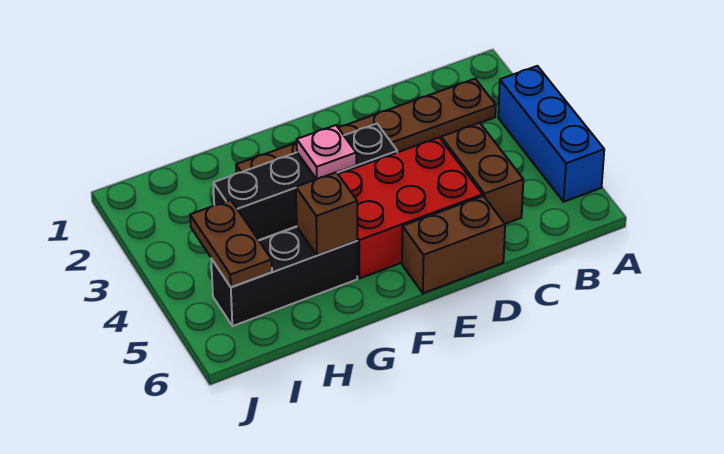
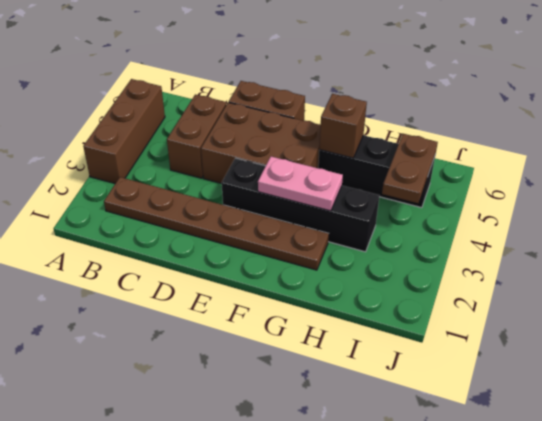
blue 1x3 brick [498,66,604,202] -> brown 1x3 brick [83,79,165,183]
red 2x3 brick [338,138,482,278] -> brown 2x3 brick [201,102,321,184]
pink 1x1 plate [297,125,356,179] -> pink 1x2 plate [258,156,343,211]

